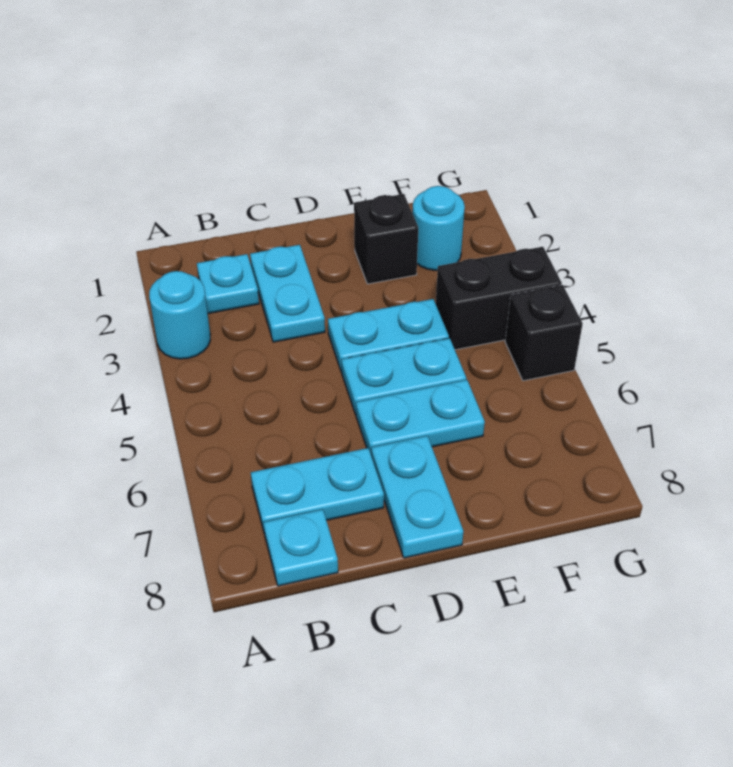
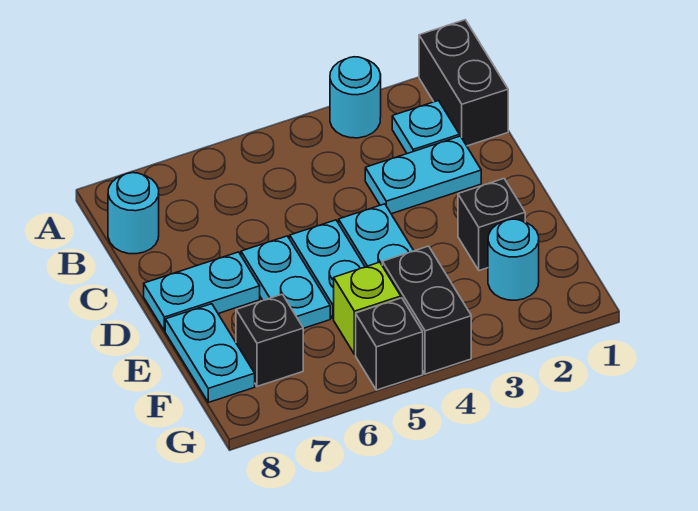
none -> black 1x2 brick [419,20,508,146]
cyan 1x2 plate [251,448,384,534] -> cyan 1x2 plate moved to [165,304,255,402]
cyan 1x1 plate [263,509,338,586] -> cyan 1x1 round brick [108,173,159,254]
none -> lime 1x1 brick [334,262,401,354]
none -> black 1x1 brick [236,294,303,386]

